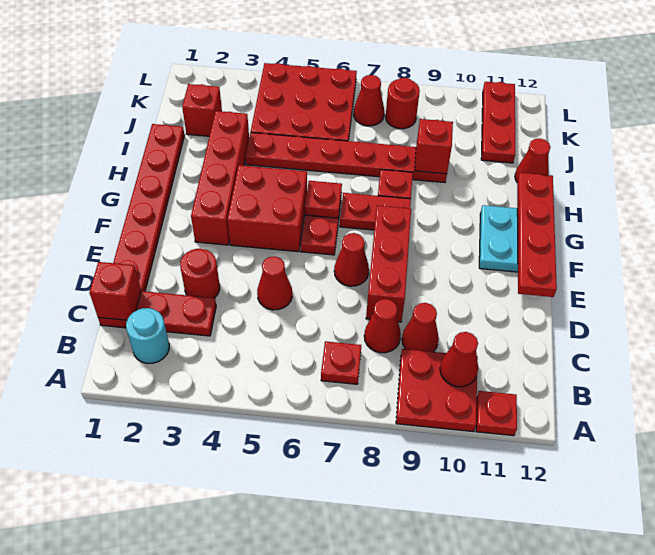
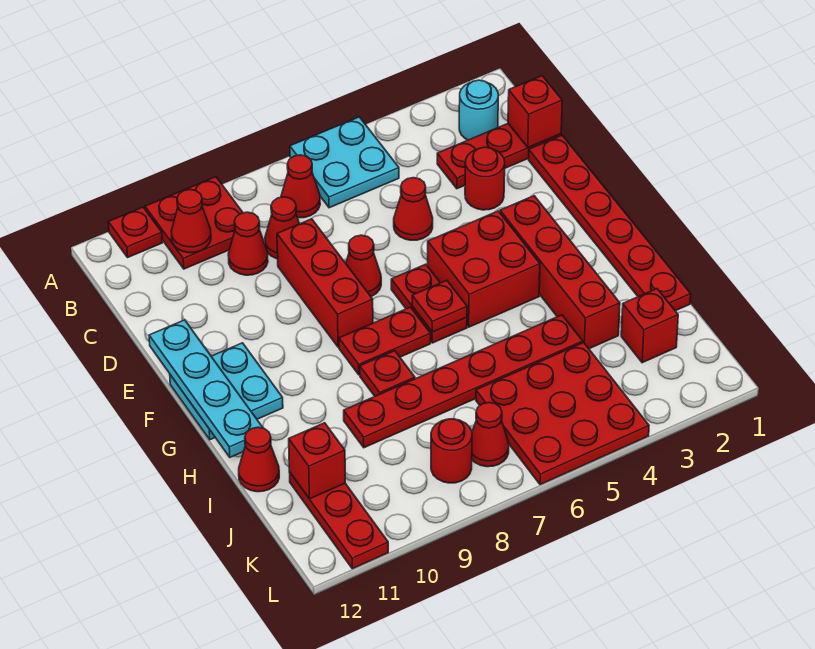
none -> cyan 2x2 plate [290,117,399,208]
red 1x1 plate [321,341,361,384] -> red 1x1 cone [281,155,320,218]
red 1x4 plate [517,173,557,297] -> cyan 1x4 plate [149,320,263,457]
red 1x1 brick [415,119,453,174] -> red 1x1 brick moved to [289,423,345,499]

